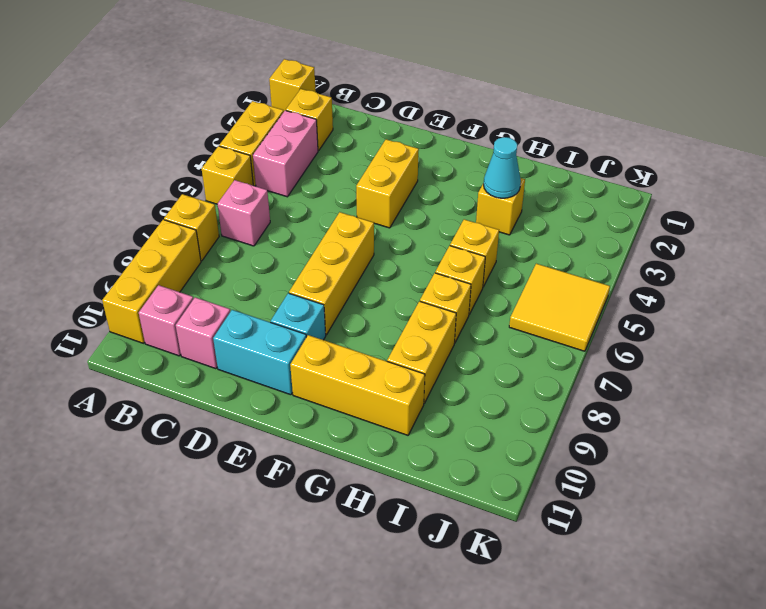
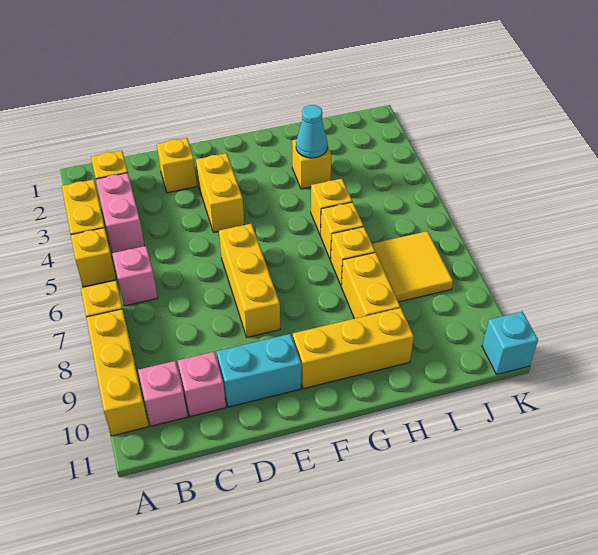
yellow 1x1 brick [269,59,316,111] -> yellow 1x1 brick moved to [157,138,197,193]
cyan 1x1 brick [271,293,326,340] -> cyan 1x1 brick moved to [482,312,538,374]
yellow 2x2 tile [509,264,610,351] -> yellow 2x2 tile moved to [372,231,453,302]

